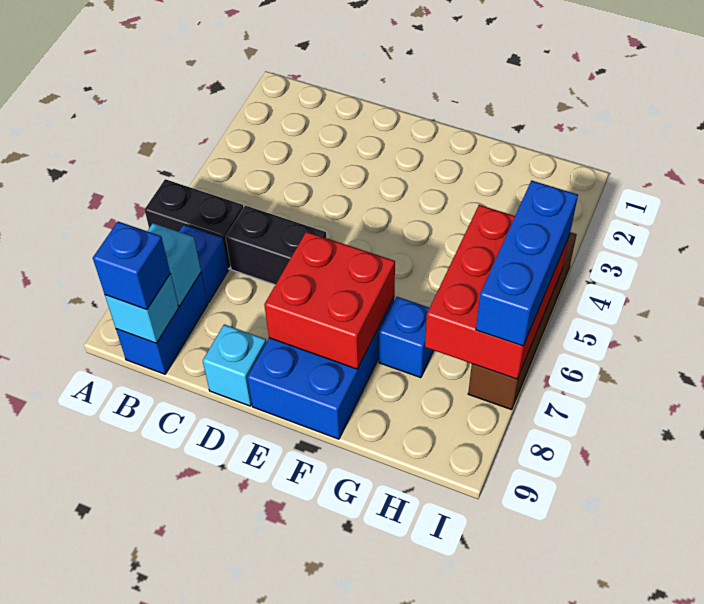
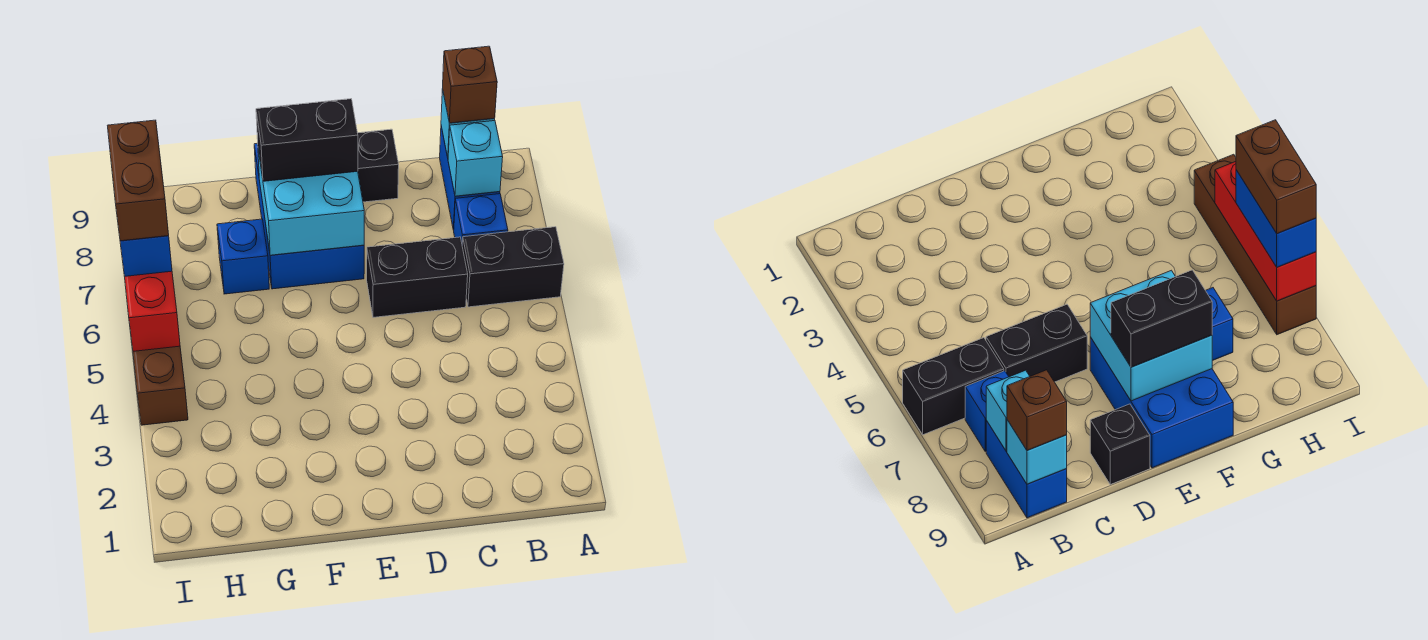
blue 1x1 brick [93,222,170,310] -> brown 1x1 brick [443,46,497,123]
cyan 1x1 brick [203,324,266,406] -> black 1x1 brick [358,129,399,202]
red 2x2 brick [264,232,395,369] -> cyan 2x2 brick [258,150,364,255]
none -> black 1x2 brick [256,99,358,181]
red 2x3 brick [425,205,570,379] -> red 1x3 brick [125,271,180,351]
blue 1x3 brick [476,181,578,346] -> blue 1x2 brick [120,236,172,276]
none -> brown 1x2 brick [107,120,169,241]

